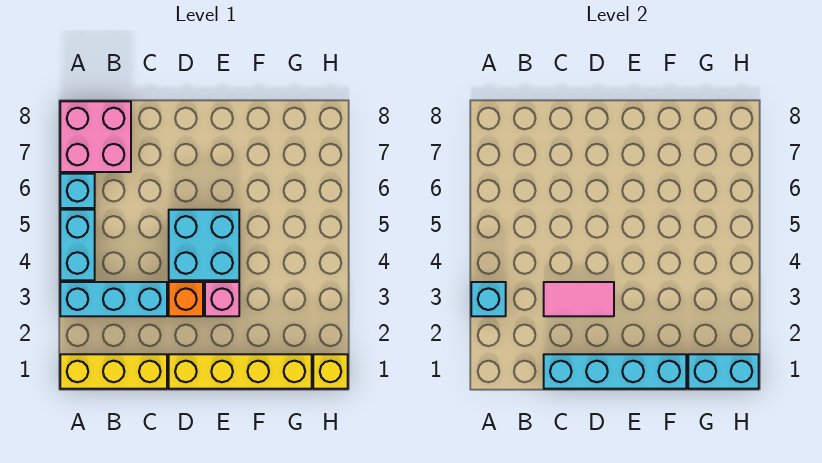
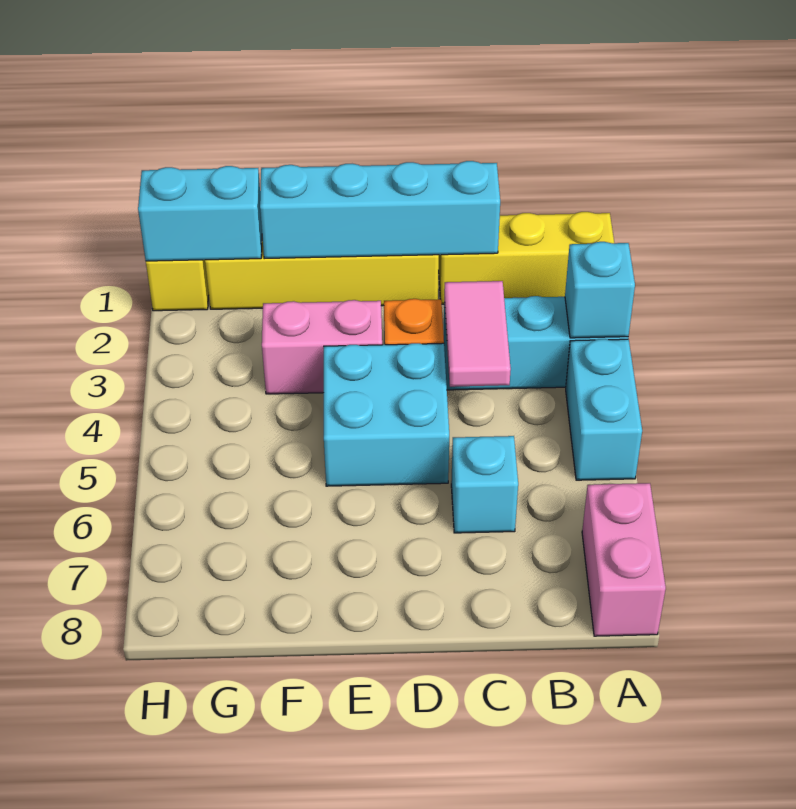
cyan 1x1 brick [60,174,95,208] -> cyan 1x1 brick moved to [451,436,518,533]
pink 2x2 brick [60,101,131,172] -> pink 1x2 brick [582,483,666,636]
pink 1x2 tile [544,282,614,316] -> pink 1x2 tile turned to [444,281,511,387]
pink 1x1 brick [205,282,239,316] -> pink 1x2 brick [262,300,382,394]

